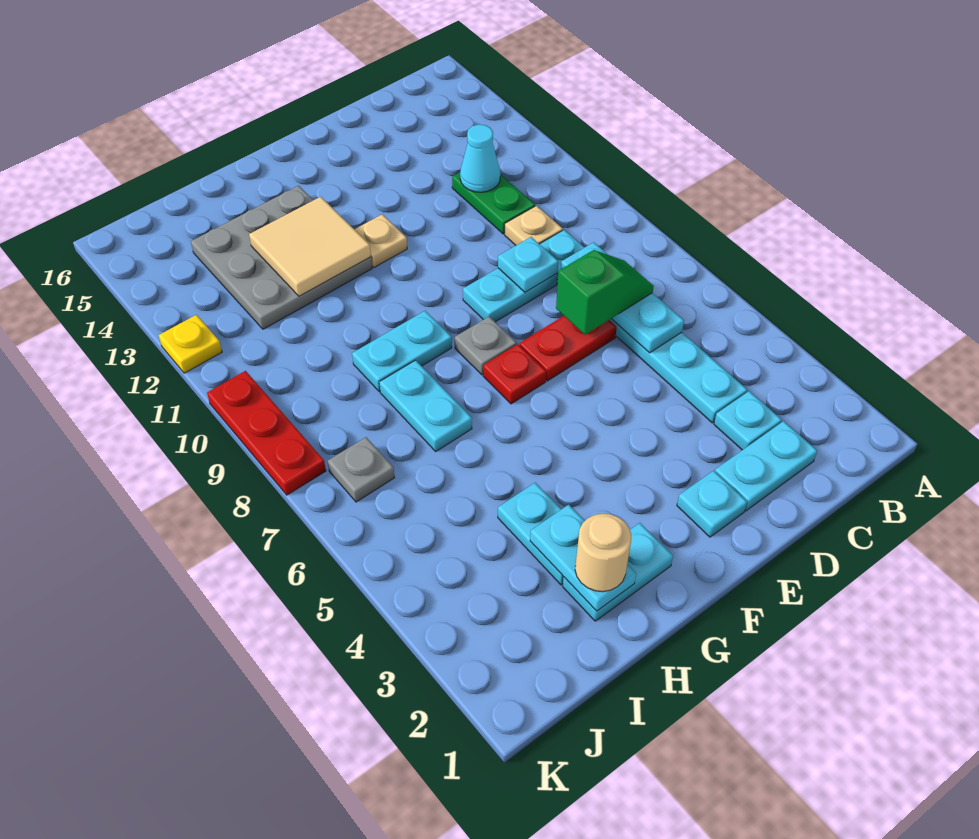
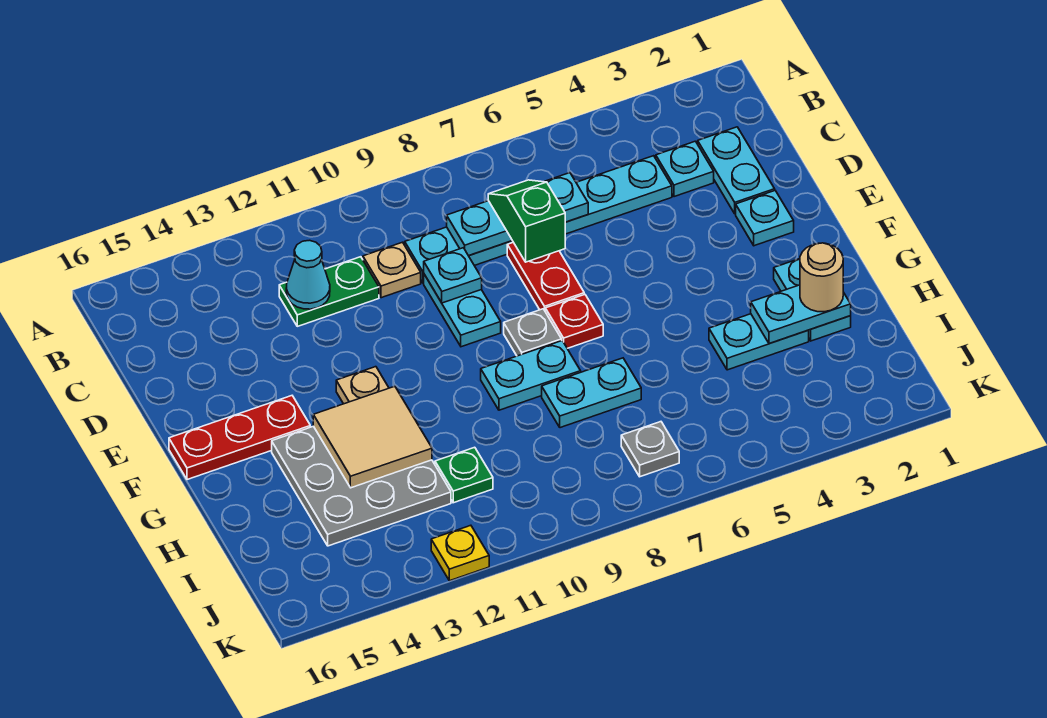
cyan 1x2 plate [352,311,452,392] -> cyan 1x2 plate turned to [481,341,581,410]
none -> green 1x1 plate [435,447,493,503]
red 1x3 plate [207,371,326,495] -> red 1x3 plate moved to [169,396,310,480]

